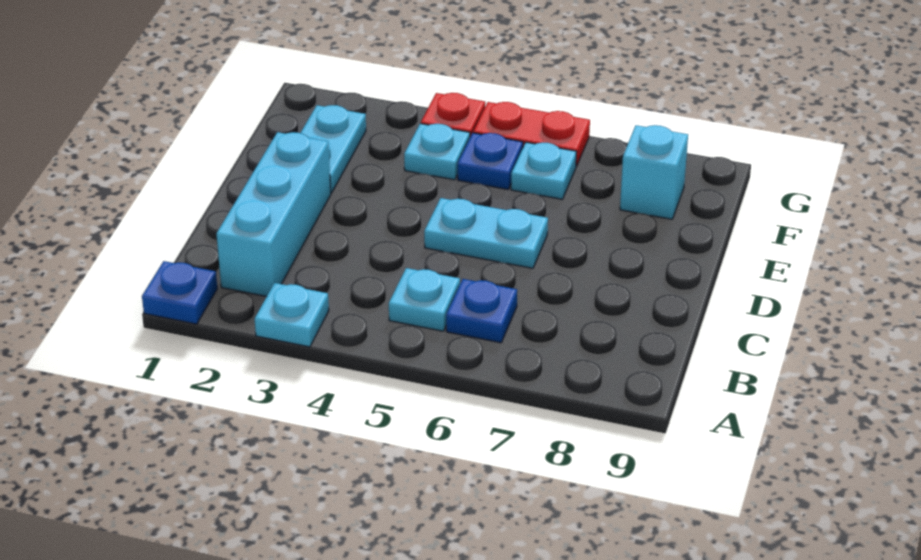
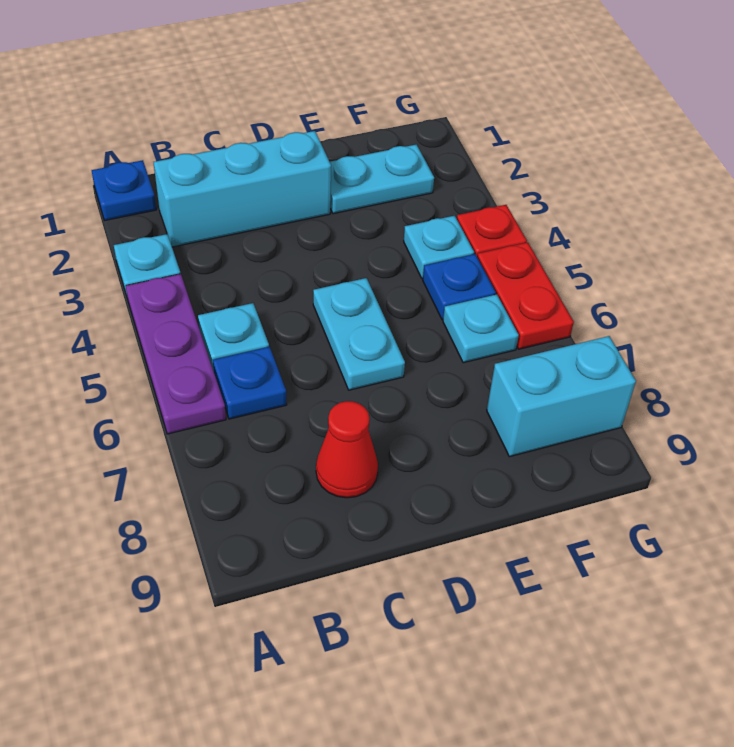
none -> purple 1x3 plate [126,274,226,434]
none -> red 1x1 cone [316,401,378,498]
cyan 1x1 brick [620,125,688,219] -> cyan 1x2 brick [487,336,636,457]

